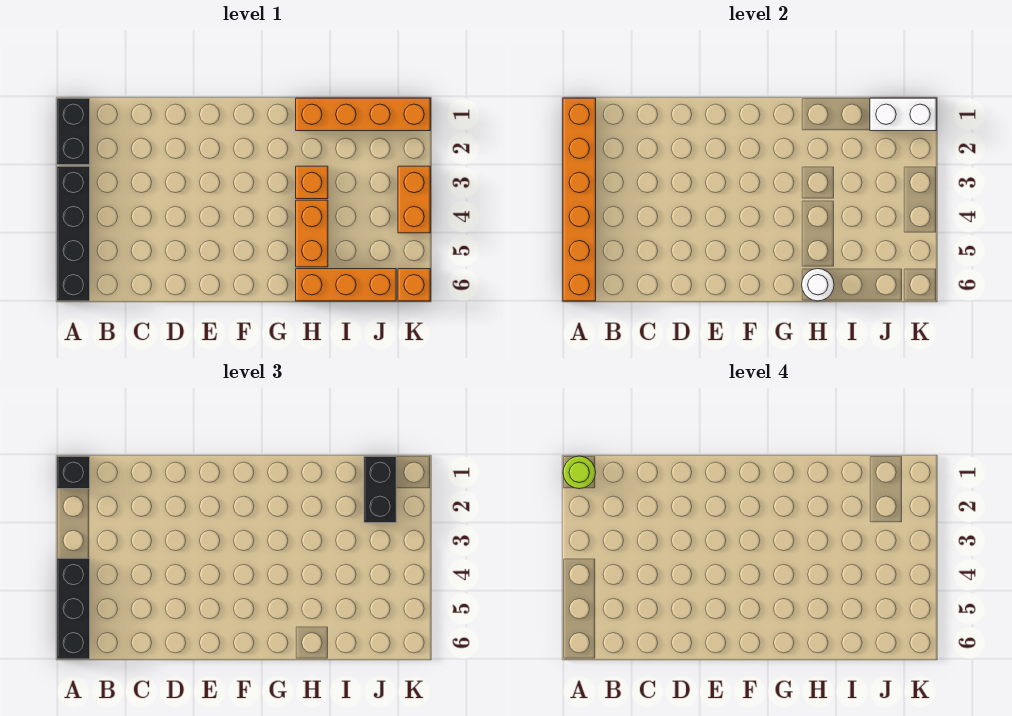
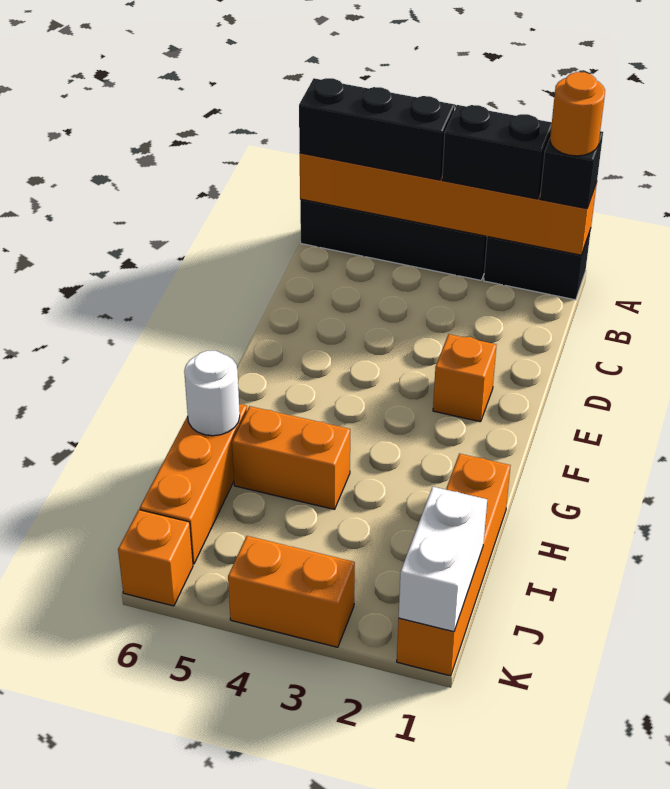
lime 1x1 round brick [563,456,596,489] -> orange 1x1 round brick [550,72,605,156]
orange 1x1 brick [296,166,328,199] -> orange 1x1 brick moved to [433,334,496,422]
black 1x2 brick [364,456,396,523] -> black 1x2 brick moved to [442,105,552,199]

